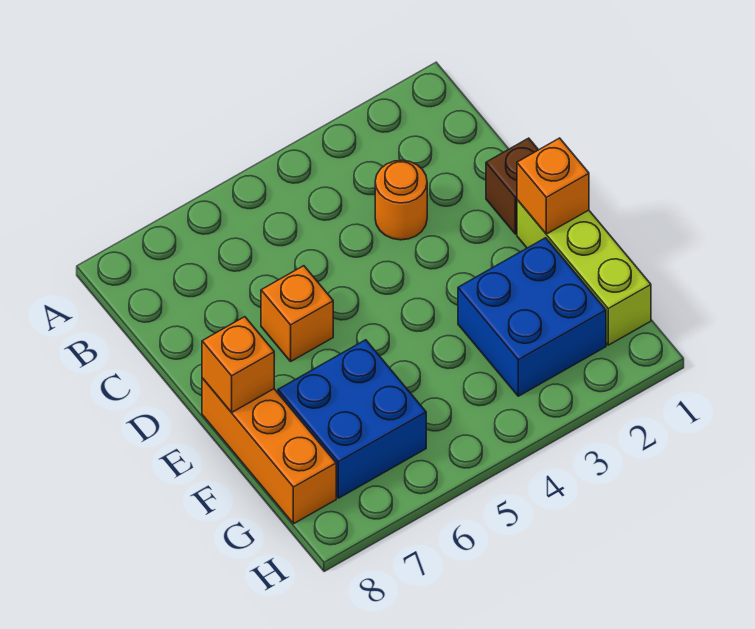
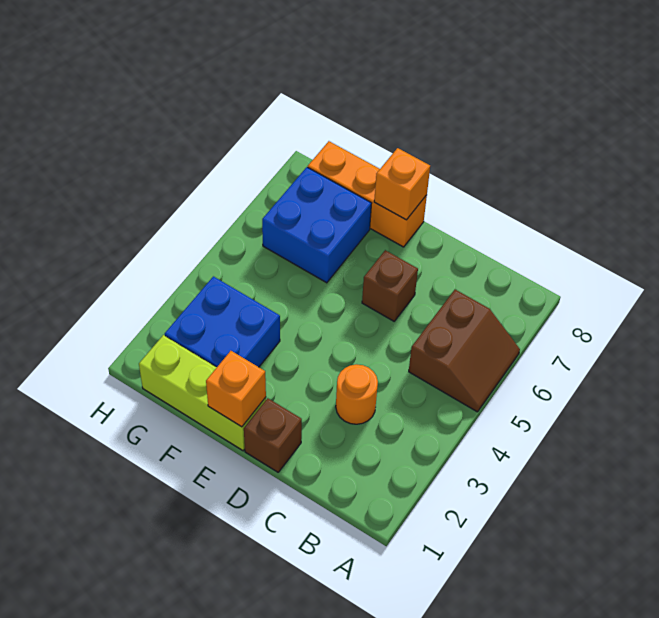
none -> brown 2x2 slope [409,290,520,412]
orange 1x1 brick [261,266,333,361] -> brown 1x1 brick [362,250,418,321]

